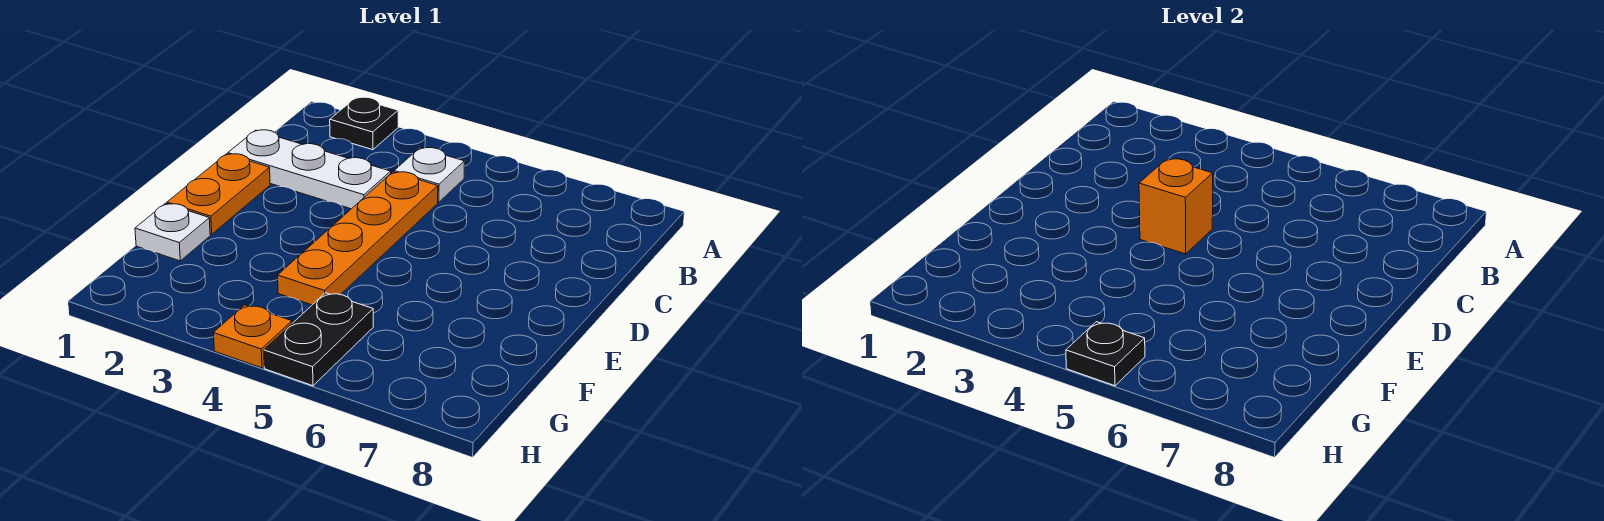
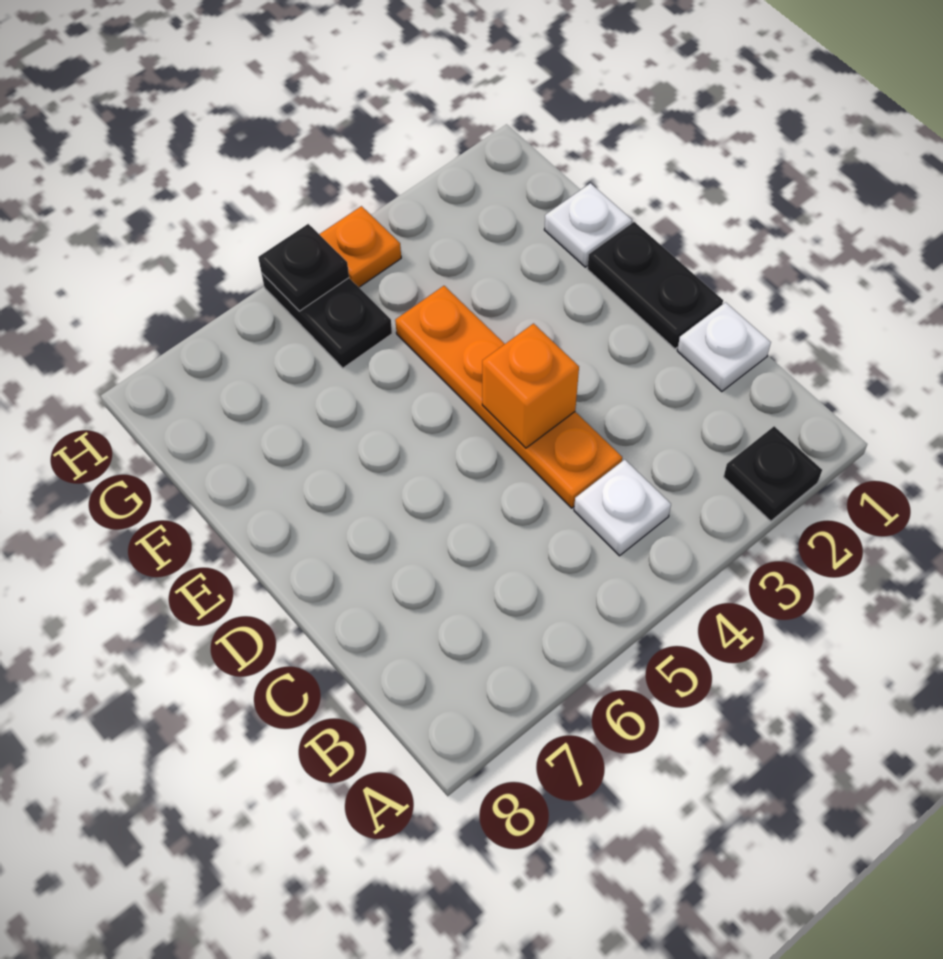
white 1x3 plate [228,130,391,209] -> white 1x1 plate [677,302,771,392]
orange 1x2 plate [167,154,270,234] -> black 1x2 plate [587,222,723,349]

